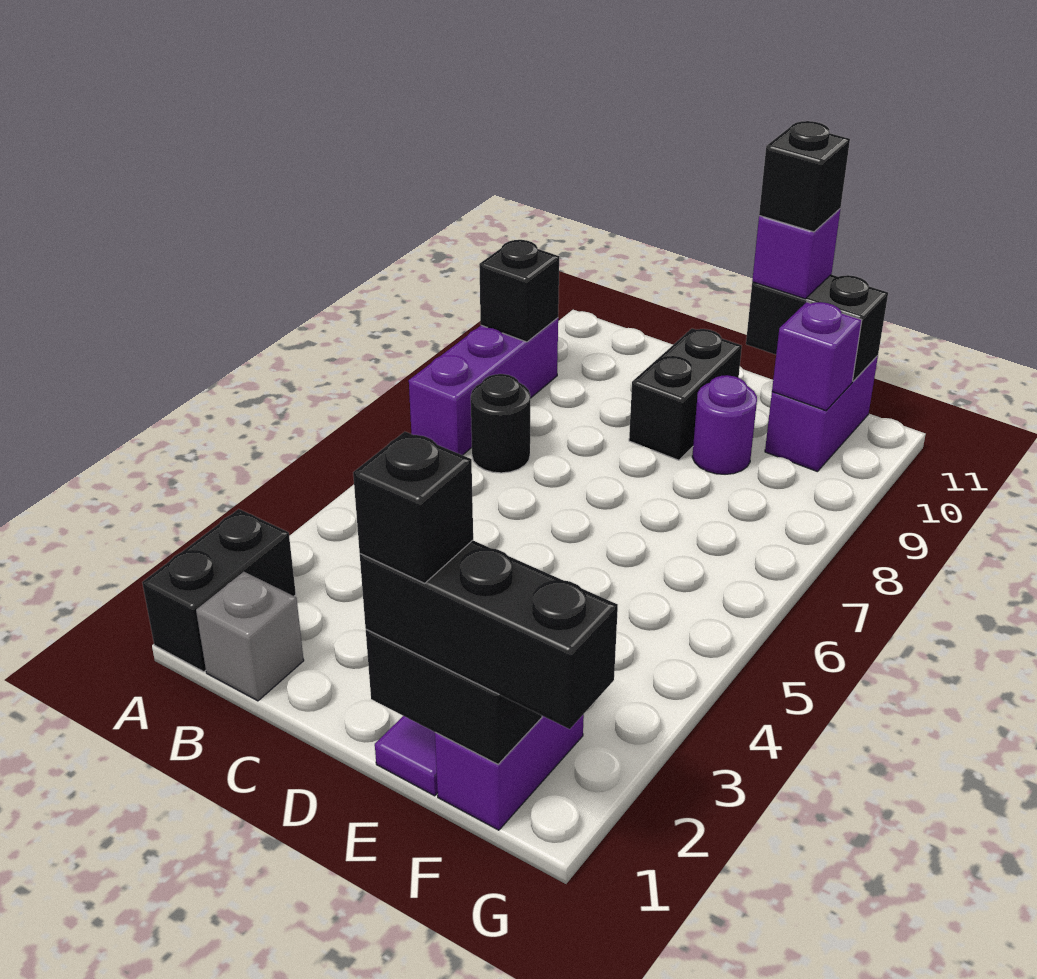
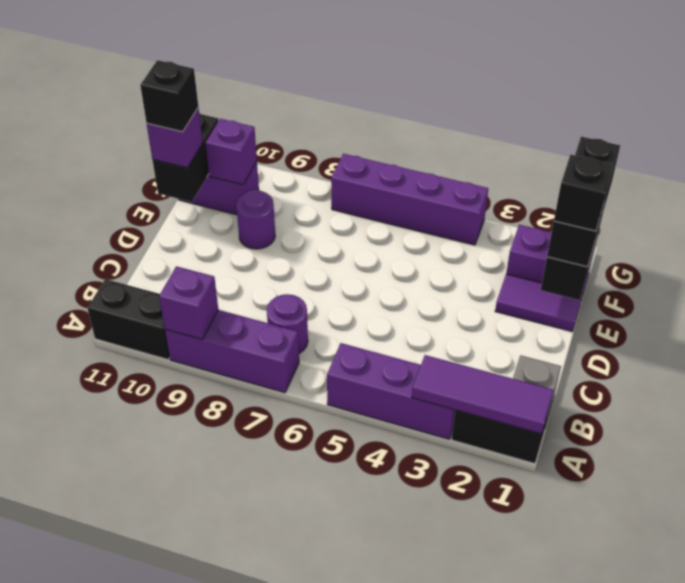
none -> purple 1x3 tile [412,355,554,434]
none -> purple 1x3 brick [327,343,455,439]
black 1x1 brick [479,240,559,342] -> purple 1x1 brick [159,266,218,339]
black 1x1 round brick [471,374,530,473] -> purple 1x1 round brick [267,294,308,353]
black 1x2 brick [629,328,742,460] -> black 1x2 brick moved to [87,279,170,359]
none -> purple 1x4 brick [331,154,488,245]

